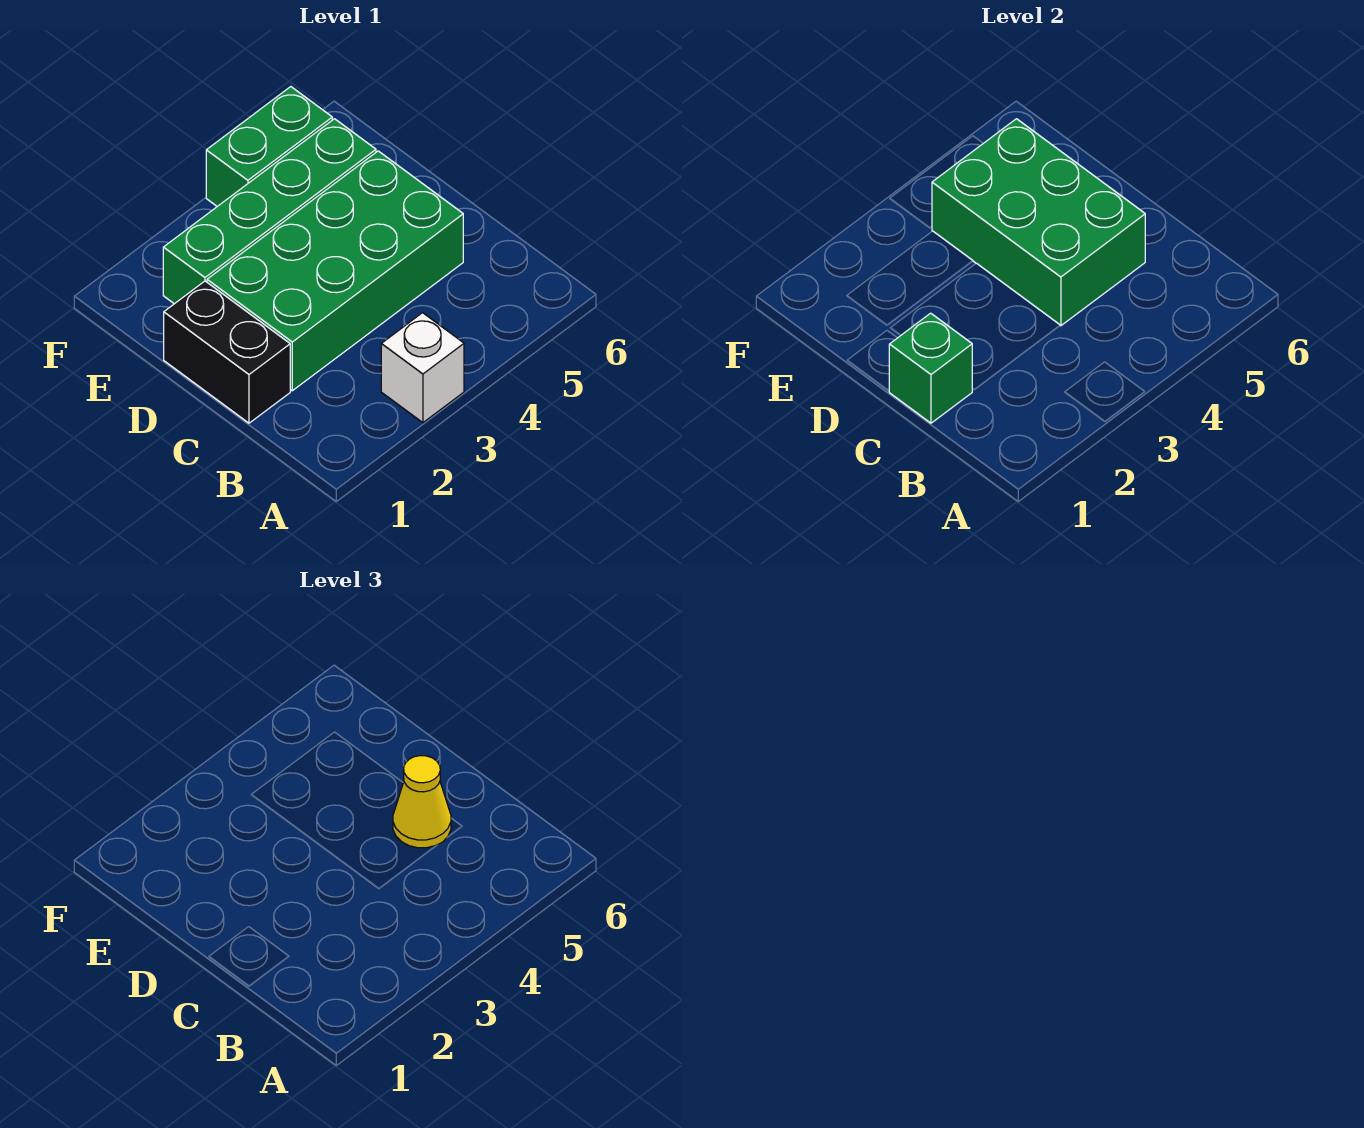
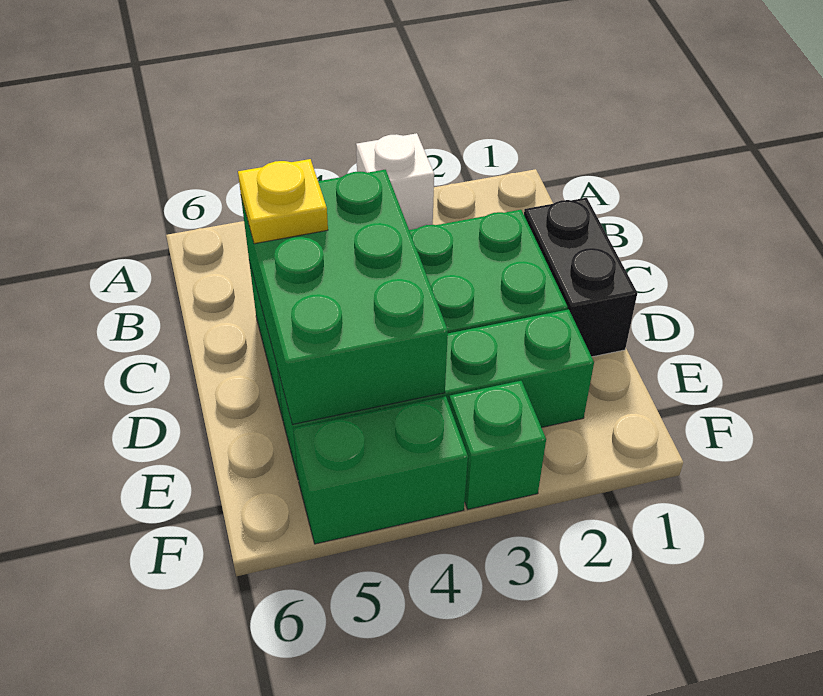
green 1x1 brick [889,313,972,423] -> green 1x1 brick moved to [449,381,546,509]
yellow 1x1 cone [393,756,451,848] -> yellow 1x1 plate [238,159,328,244]

